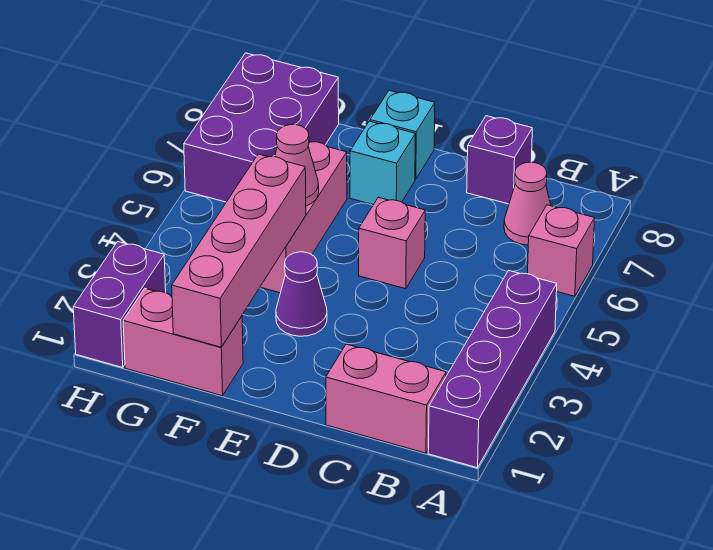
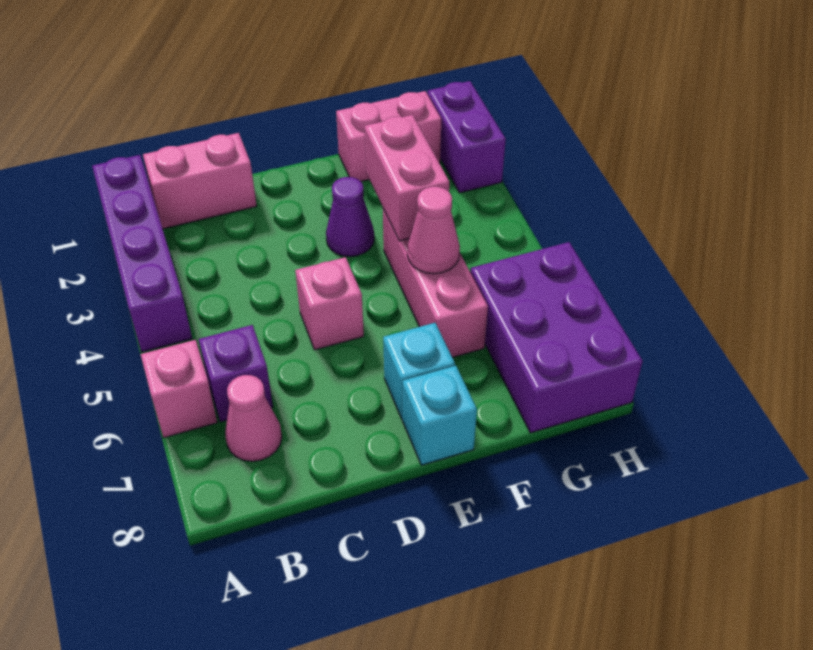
purple 1x1 brick [467,116,532,204] -> purple 1x1 brick moved to [199,325,273,422]
pink 1x4 brick [172,154,306,347] -> pink 1x2 brick [365,115,449,241]

